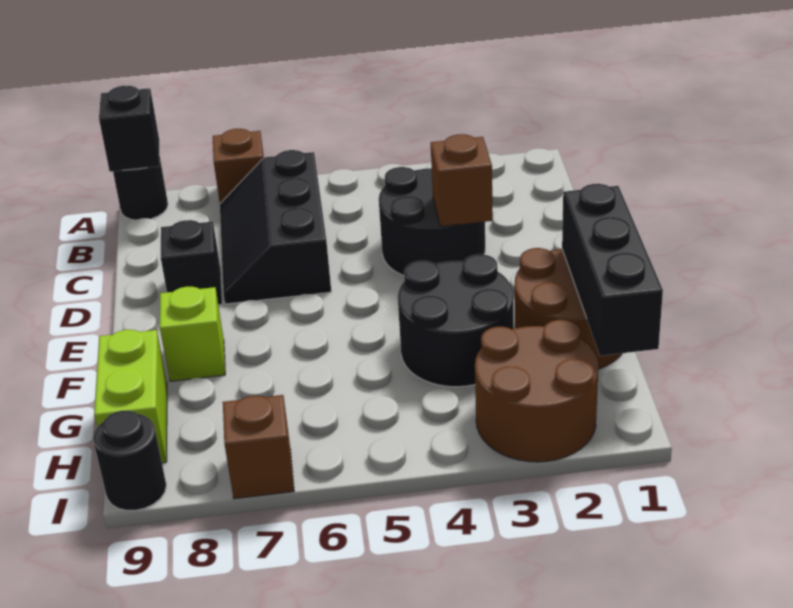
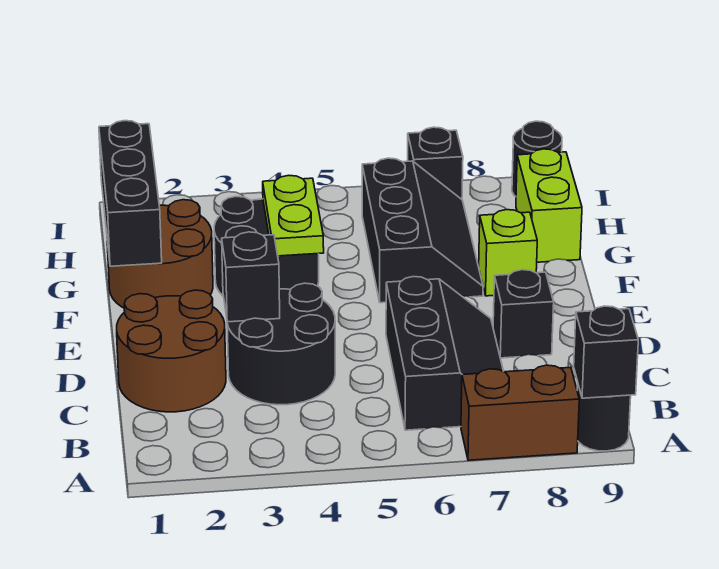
brown 1x1 brick [213,129,264,203] -> brown 1x2 brick [461,365,579,460]
brown 1x1 brick [431,134,493,227] -> black 1x1 brick [222,232,280,322]
none -> lime 1x2 plate [263,175,324,256]
none -> black 2x3 slope [362,158,483,303]
brown 2x2 round brick [475,320,598,462] -> brown 2x2 round brick moved to [117,290,226,412]
brown 1x1 brick [223,395,294,499] -> black 1x1 brick [408,127,463,199]

